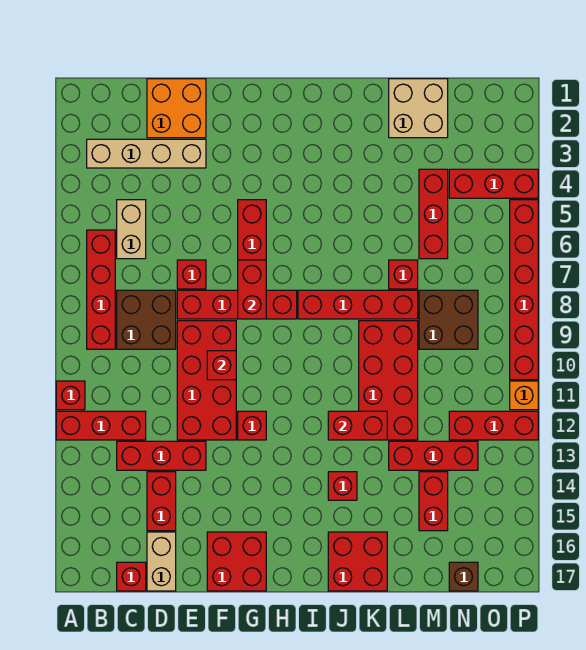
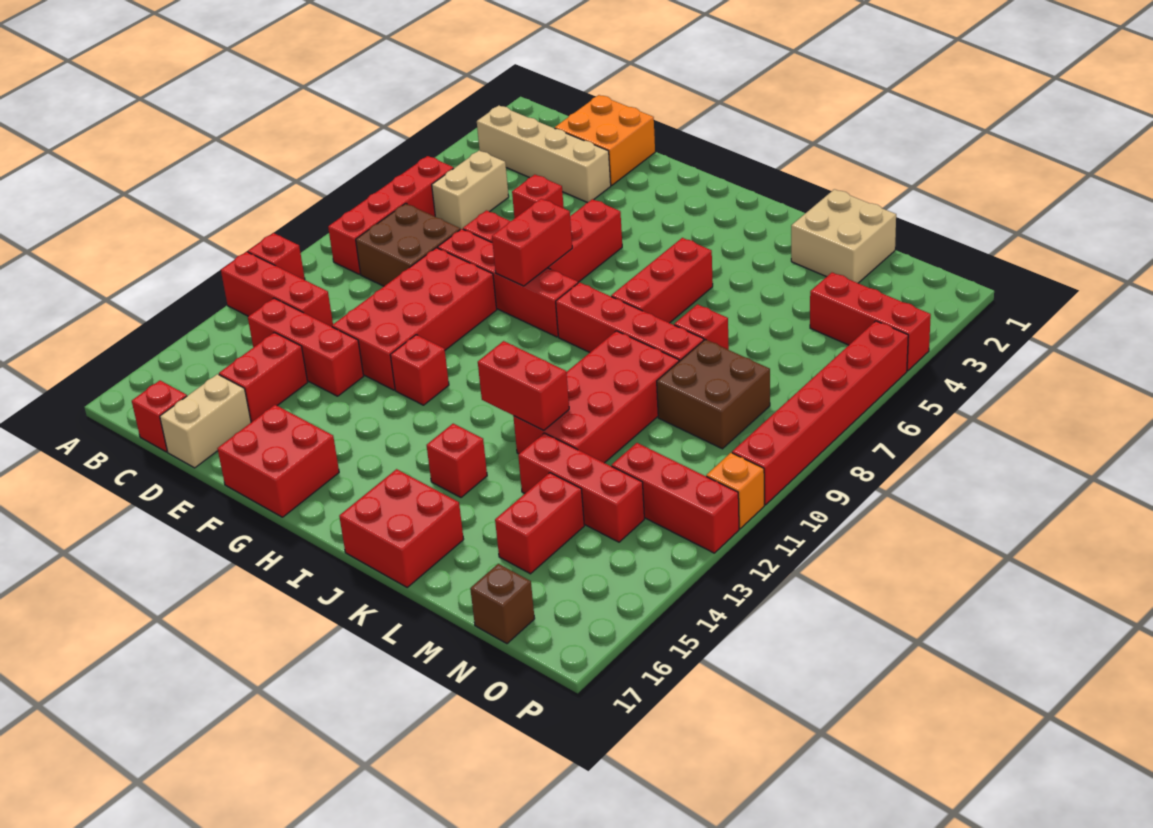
red 1x1 brick [207,351,236,380] -> red 1x1 brick moved to [512,175,564,219]
red 1x3 brick [419,169,448,259] -> red 1x3 brick moved to [611,238,713,323]

